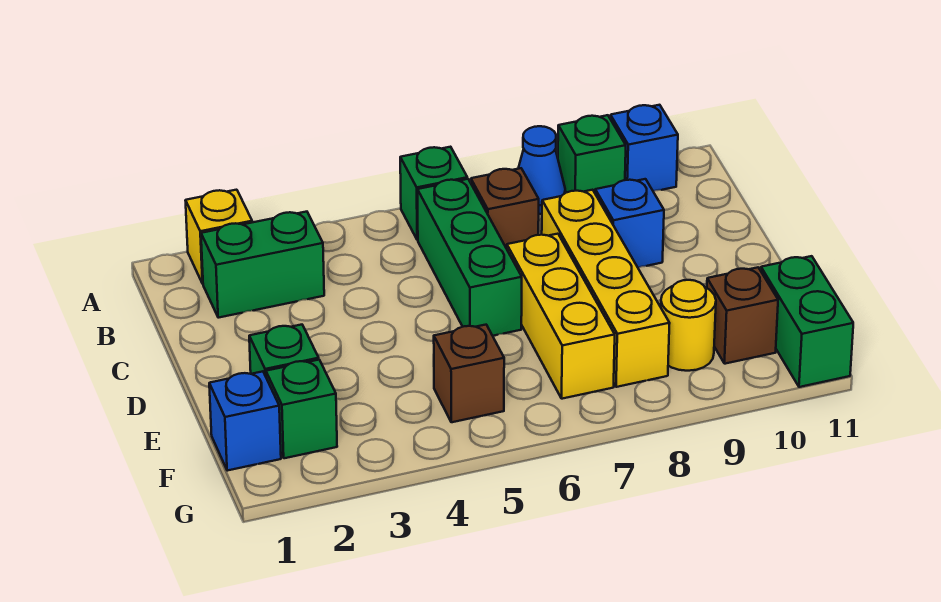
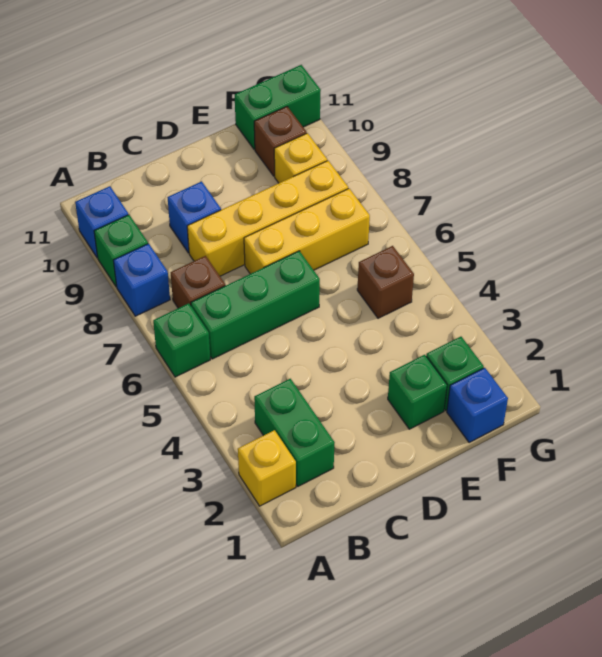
blue 1x1 cone [518,126,565,214] -> blue 1x1 brick [113,244,170,316]
yellow 1x1 round brick [661,280,716,371] -> yellow 1x1 brick [274,133,327,183]

